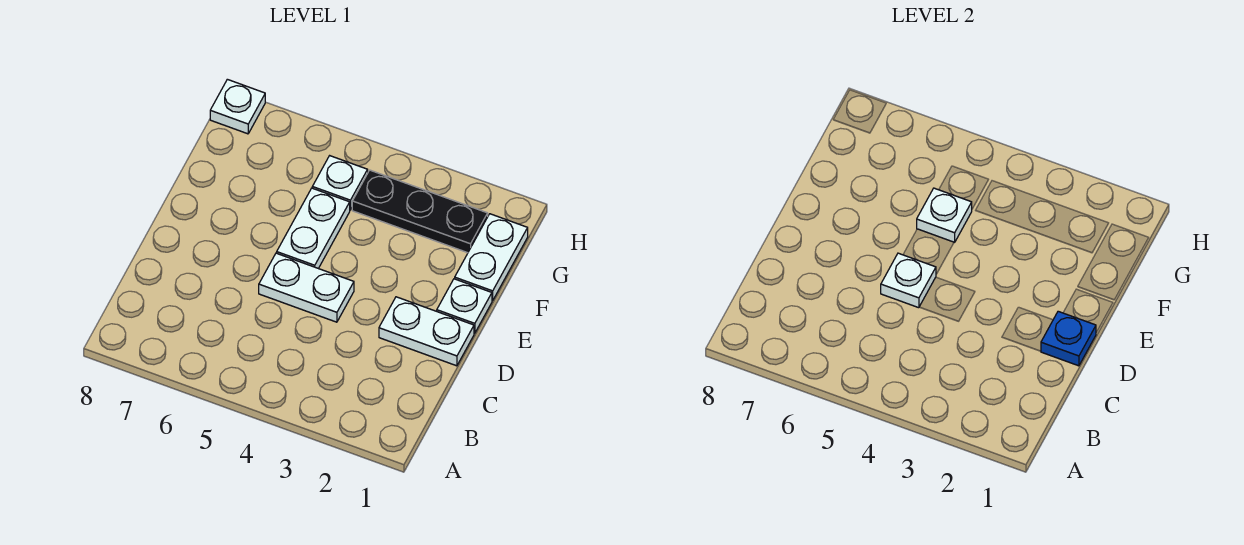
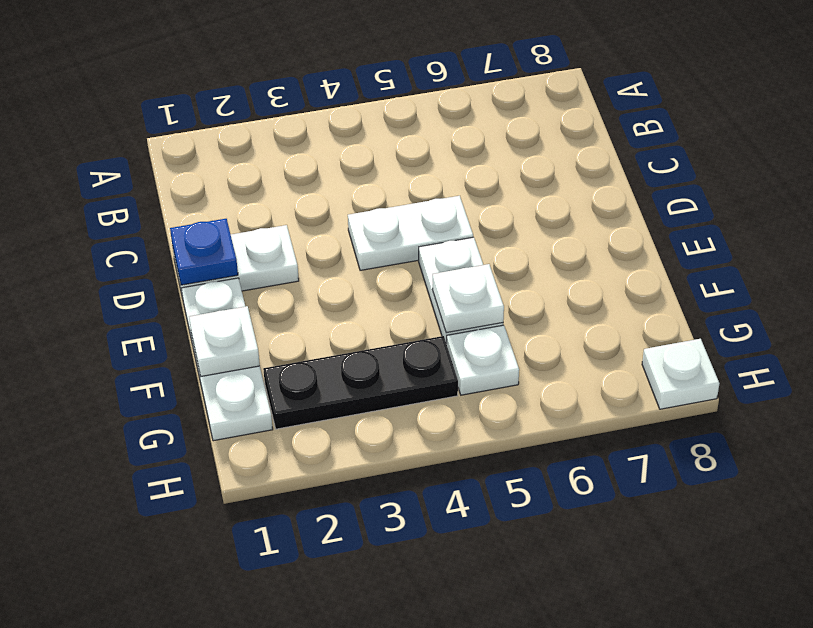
white 1x1 plate [881,253,936,308] -> white 1x1 plate moved to [189,306,260,376]

